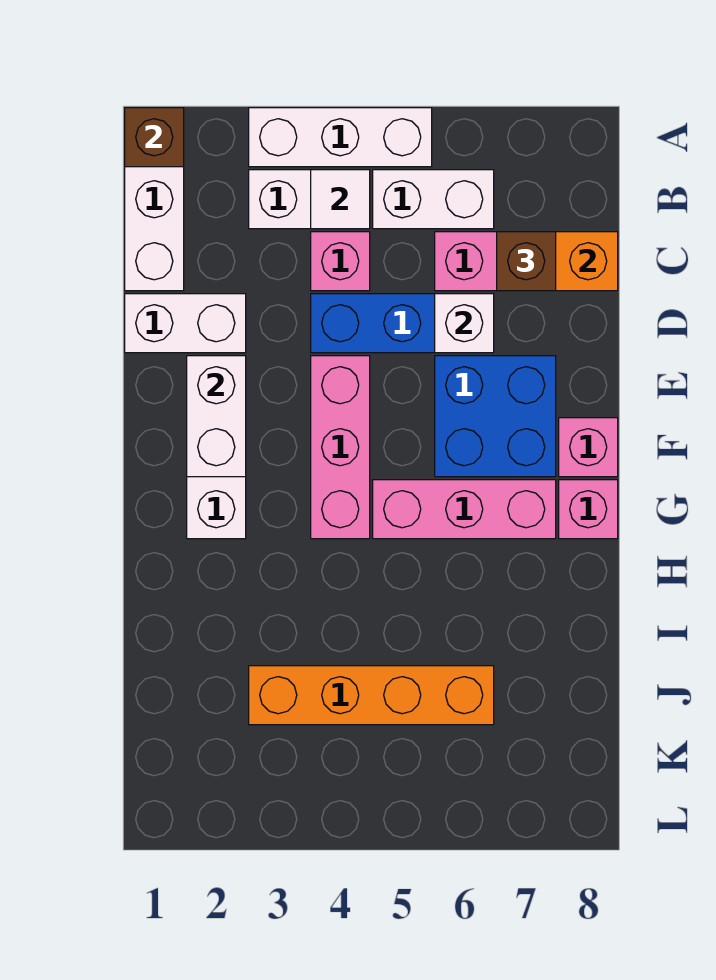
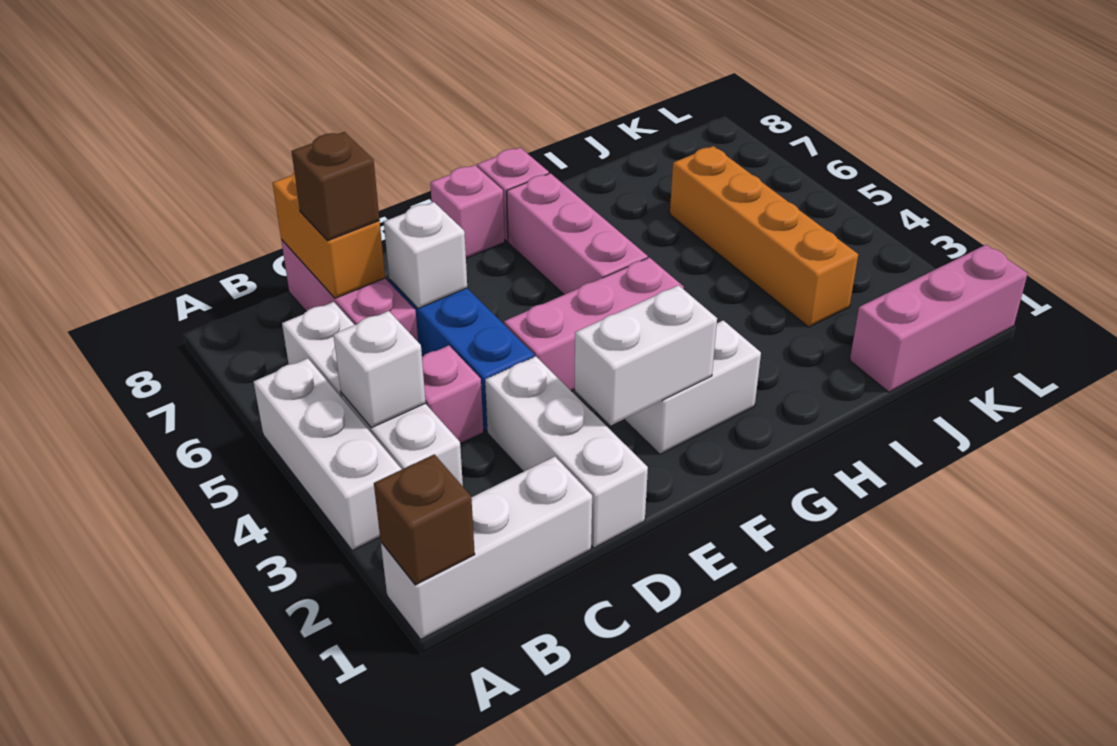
white 1x1 tile [311,170,370,229] -> white 1x1 brick [333,311,426,428]
white 1x2 brick [125,294,246,353] -> white 1x3 brick [485,356,648,548]
blue 2x2 brick [435,356,556,477] -> none
none -> pink 1x3 brick [850,245,1028,392]

